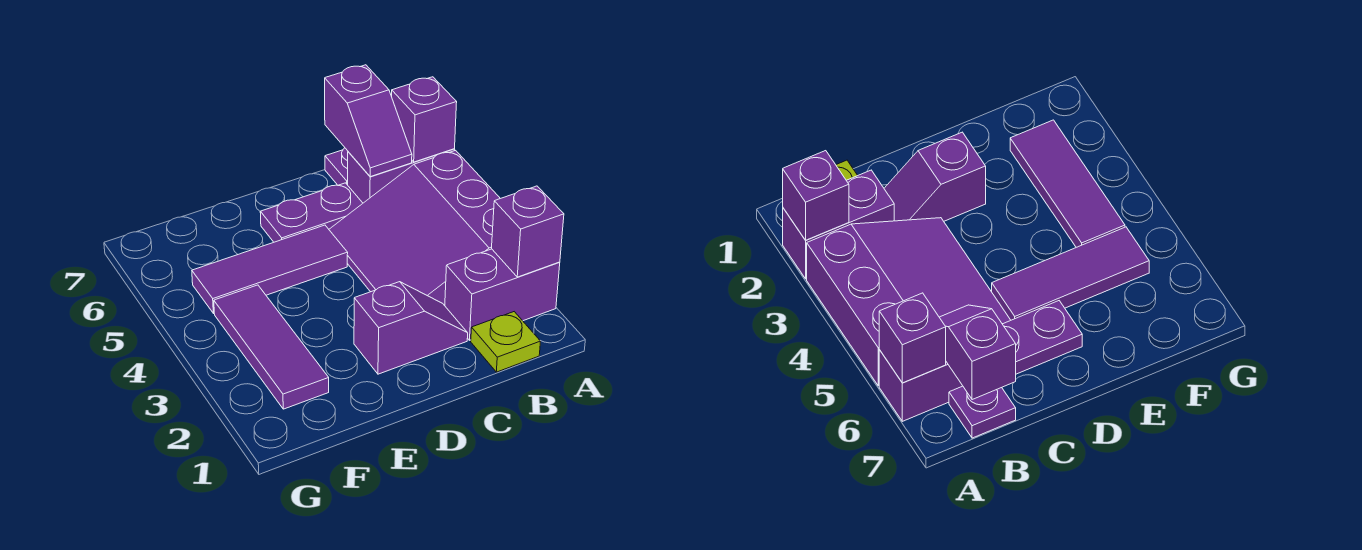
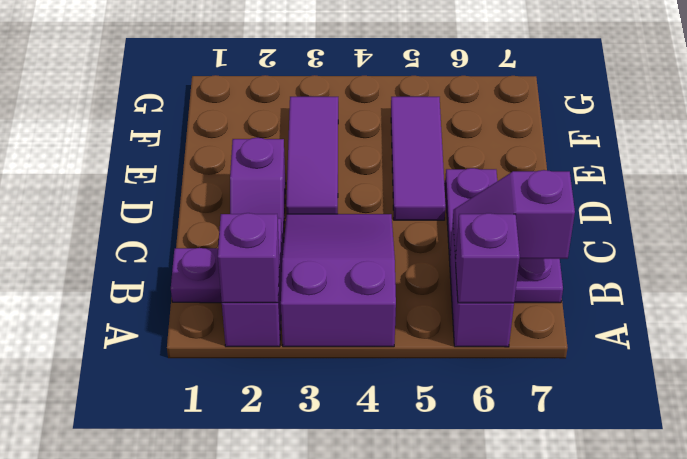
purple 3x3 slope [329,150,500,306] -> purple 2x3 slope [281,214,396,347]
lime 1x1 plate [471,312,541,372] -> purple 1x1 plate [171,248,222,303]
purple 1x3 tile [214,285,329,409] -> purple 1x3 tile turned to [286,97,338,214]

